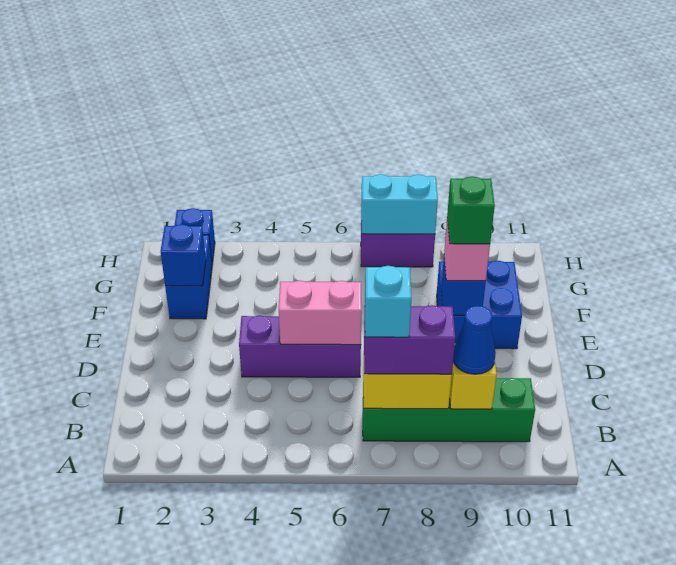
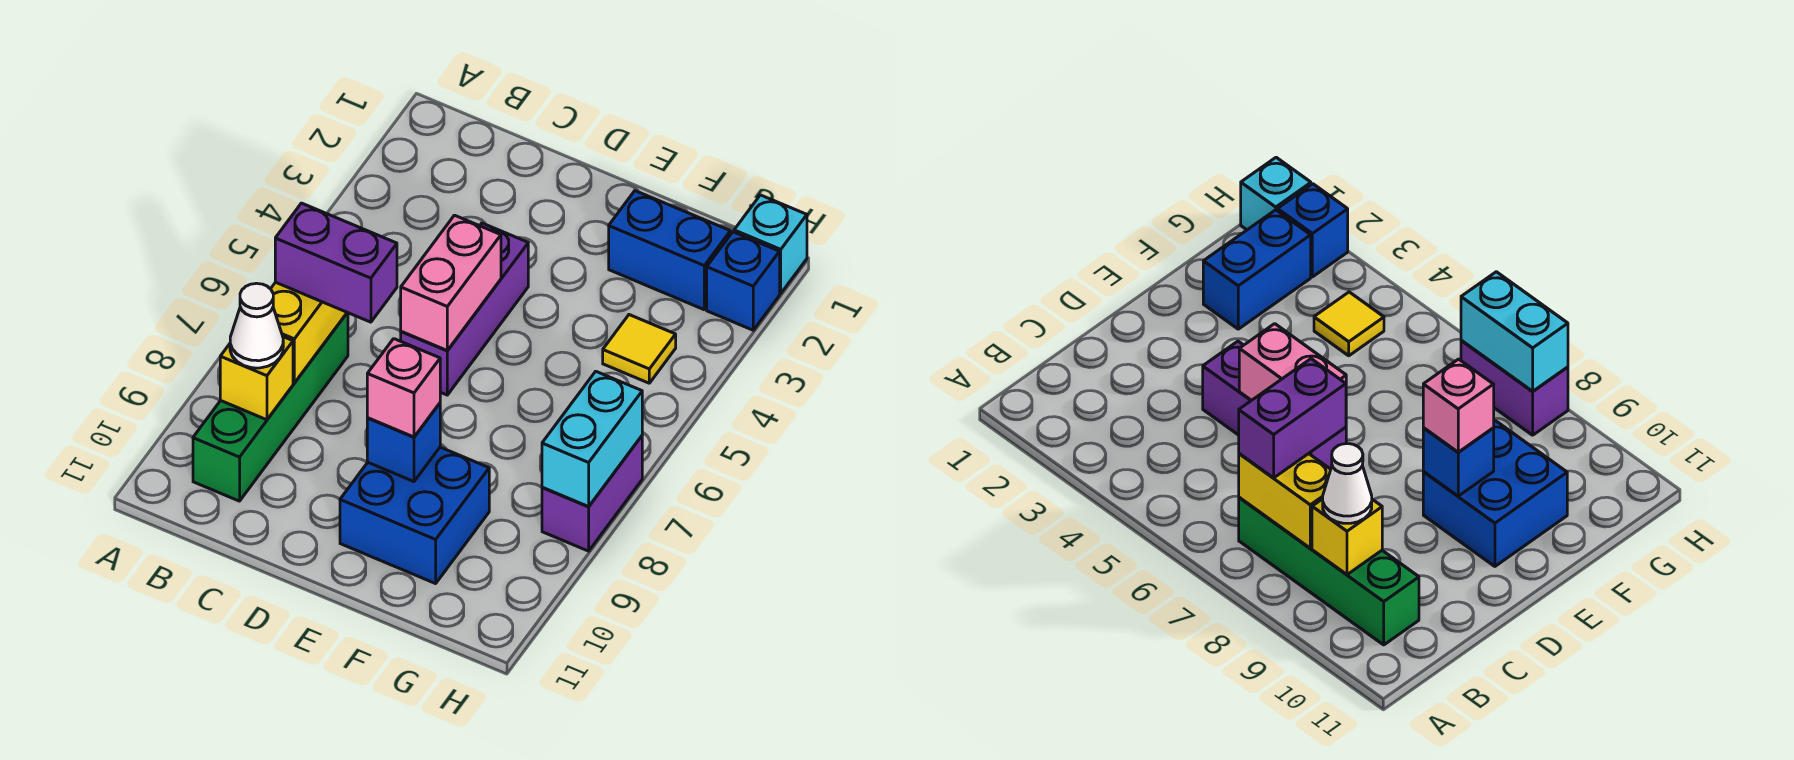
purple 1x2 brick [364,305,455,374] -> purple 1x2 brick turned to [275,203,397,322]
cyan 1x1 brick [365,266,411,337] -> cyan 1x1 brick moved to [734,195,807,293]
blue 1x1 cone [453,306,496,374] -> white 1x1 cone [230,283,283,368]
green 1x1 brick [447,176,495,244] -> none
blue 1x1 brick [161,224,206,286] -> none
none -> yellow 1x1 tile [603,315,676,383]

